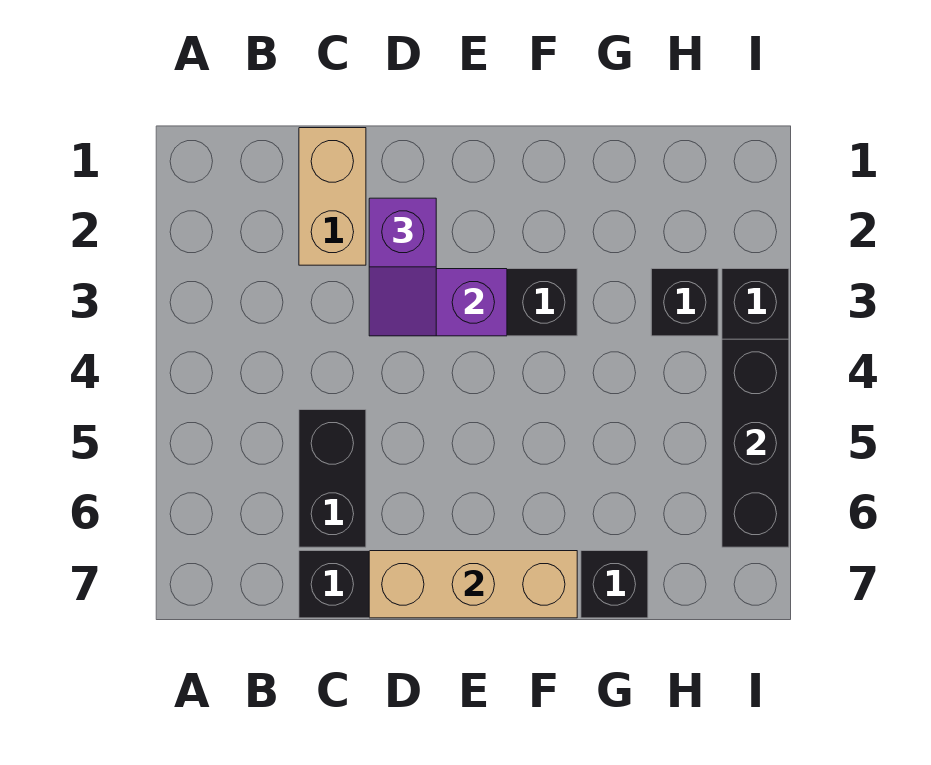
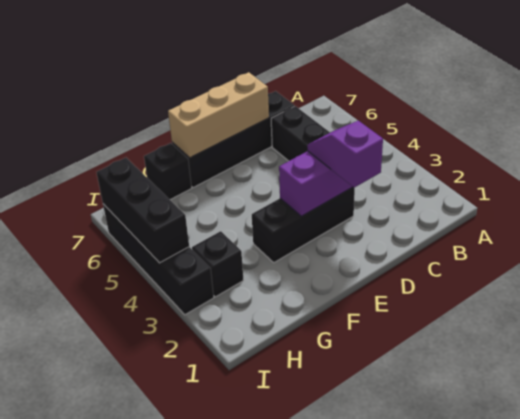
tan 1x2 brick [299,128,366,265] -> none

